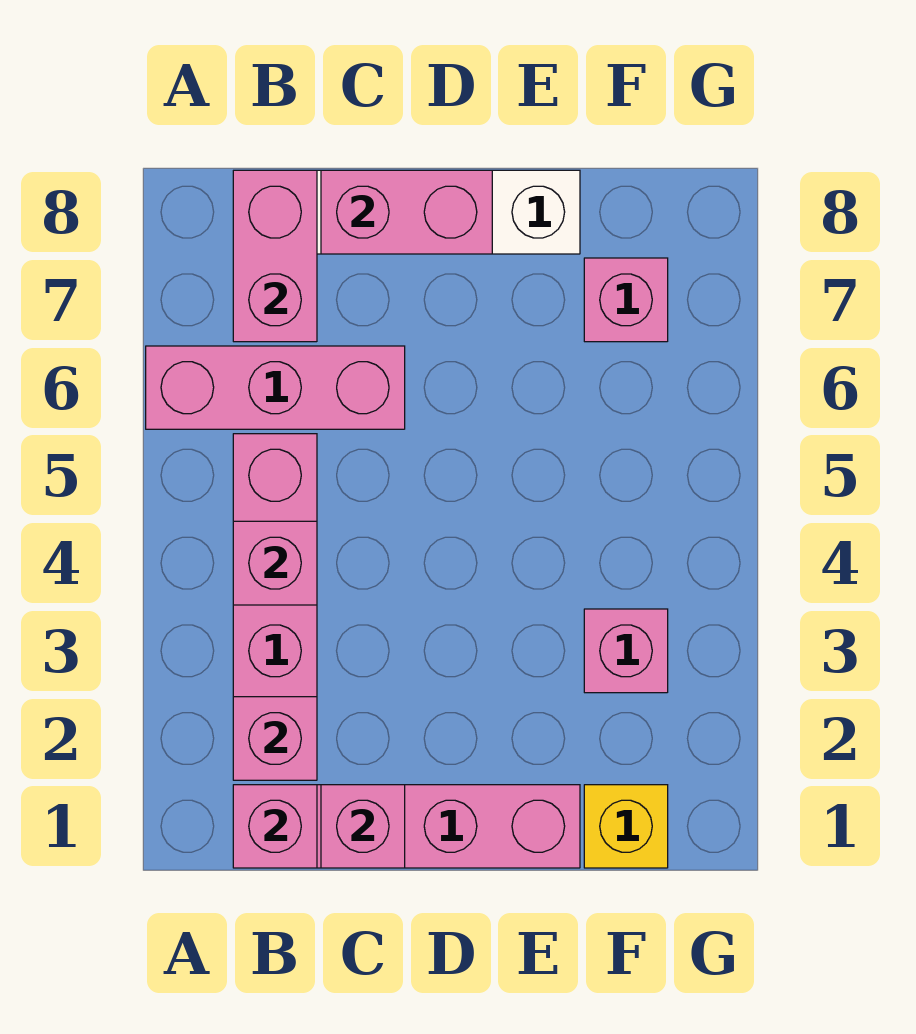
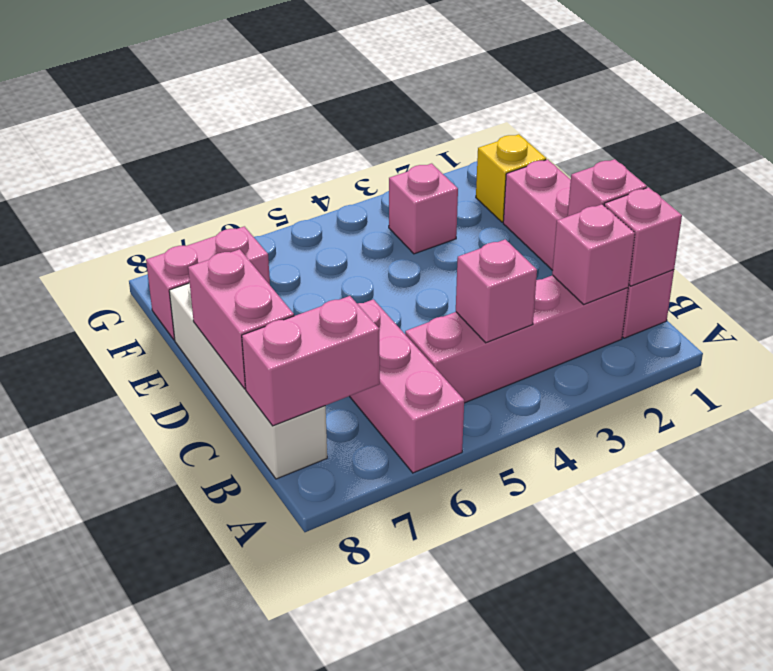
pink 1x1 brick [584,258,668,342] -> pink 1x2 brick [146,226,270,340]

